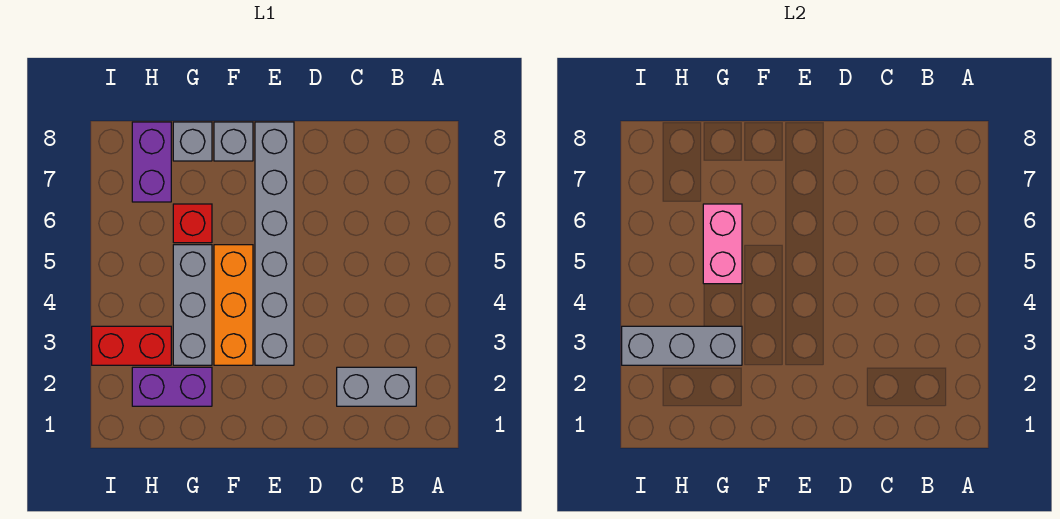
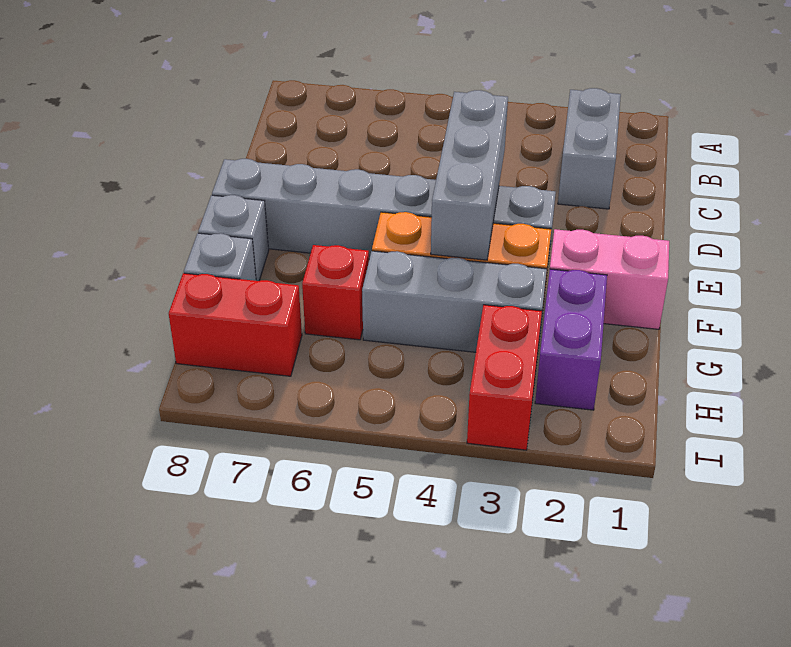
grey 1x3 brick [622,326,742,365] -> grey 1x3 brick moved to [431,90,508,260]
pink 1x2 brick [703,204,742,284] -> pink 1x2 brick moved to [550,229,669,329]
purple 1x2 brick [132,122,171,202] -> red 1x2 brick [169,273,302,376]

